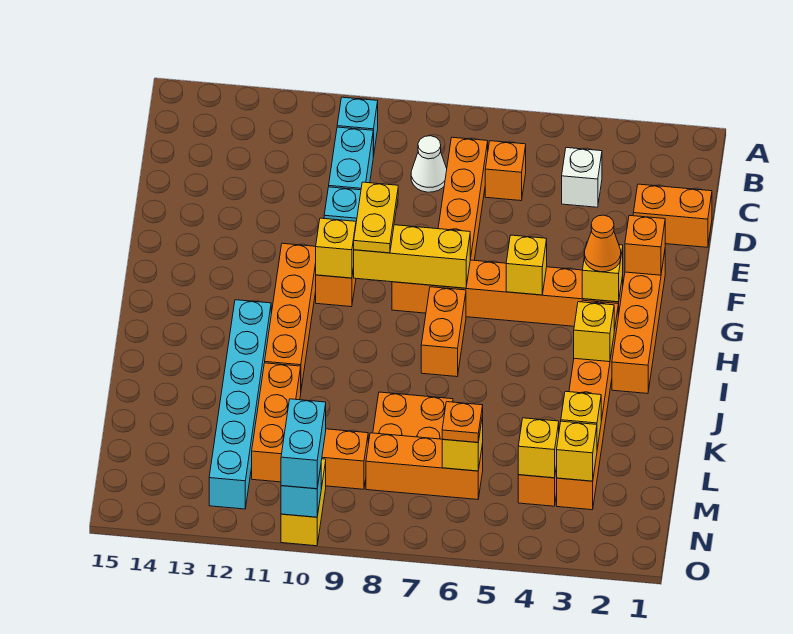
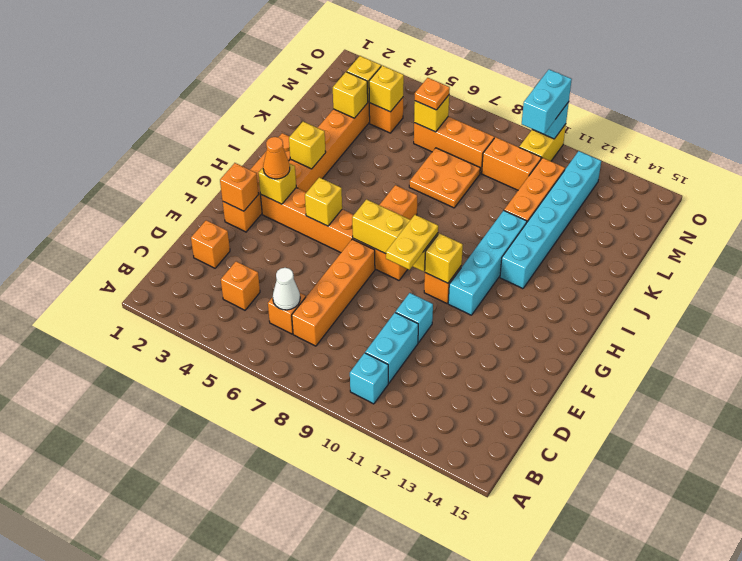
white 1x1 brick [562,148,602,207] -> orange 1x1 brick [221,261,260,310]
white 1x1 cone [411,136,447,192] -> white 1x1 cone moved to [273,268,300,310]
orange 1x2 brick [633,184,712,247] -> orange 1x1 brick [191,220,230,268]
orange 1x4 brick [265,243,316,389] -> cyan 1x4 brick [448,210,527,315]

